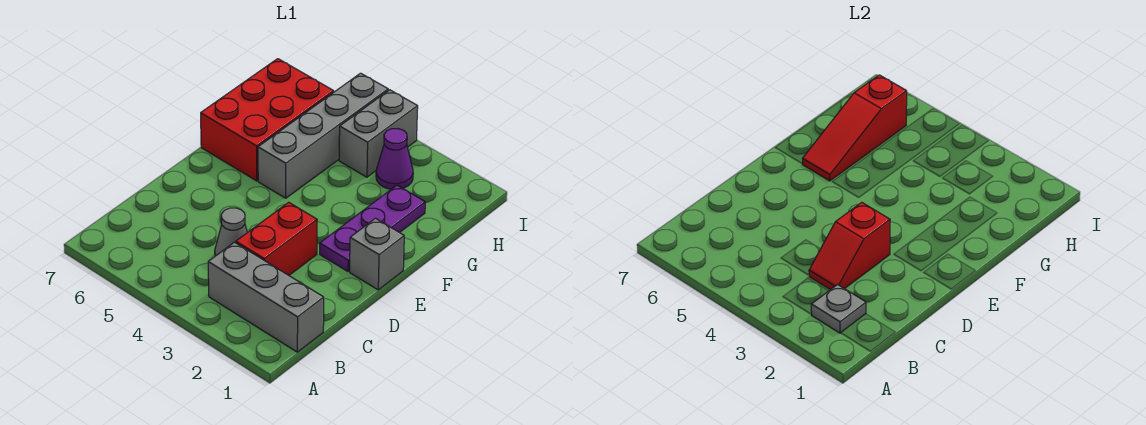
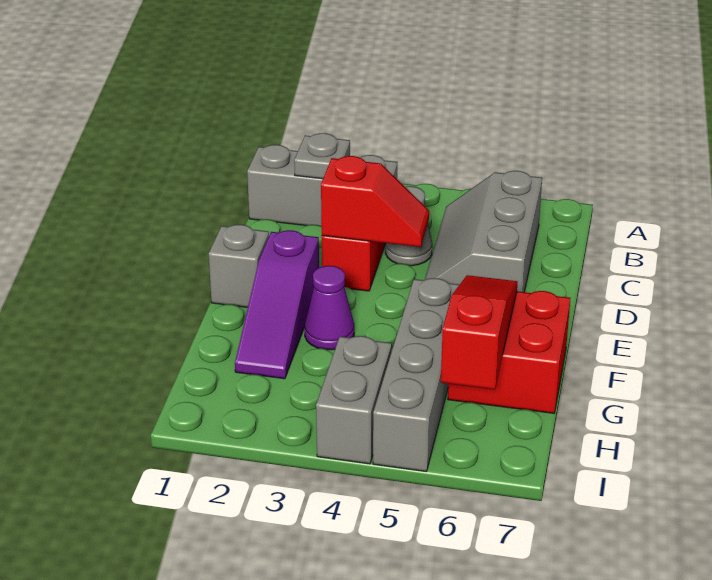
none -> grey 2x3 slope [425,171,542,292]
red 1x2 slope [809,202,890,290] -> red 1x2 slope turned to [321,156,429,247]
purple 1x3 plate [320,185,425,271] -> purple 1x3 slope [235,230,319,379]
red 2x3 brick [201,59,334,181] -> red 2x2 brick [448,291,570,413]
purple 1x1 cone [376,129,413,189] -> purple 1x1 cone moved to [305,266,354,350]

